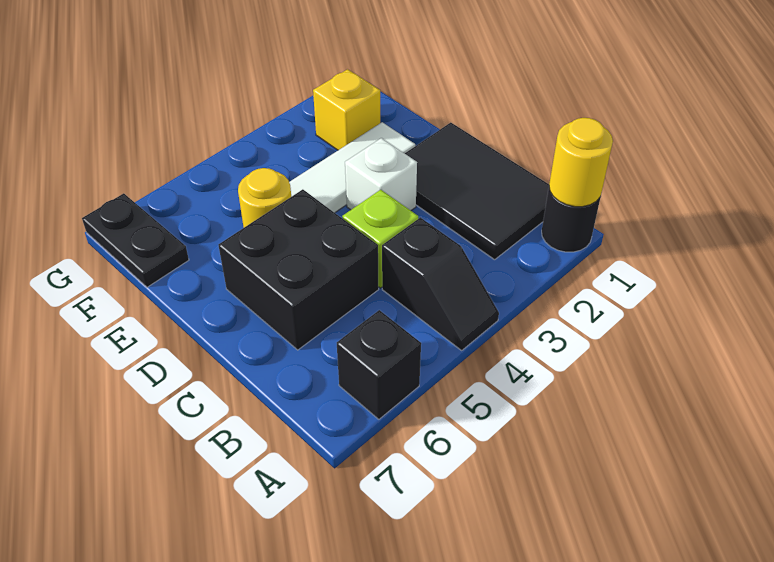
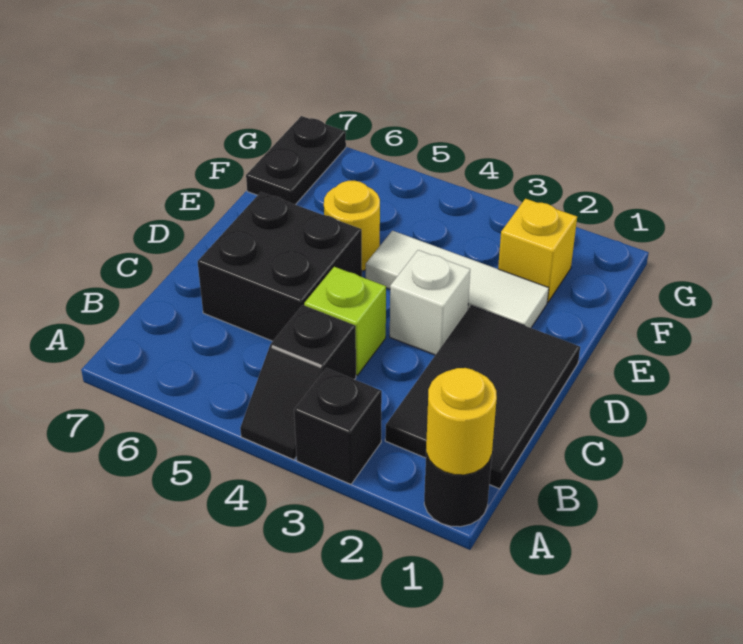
black 1x1 brick [337,310,421,419] -> black 1x1 brick moved to [294,368,382,484]

